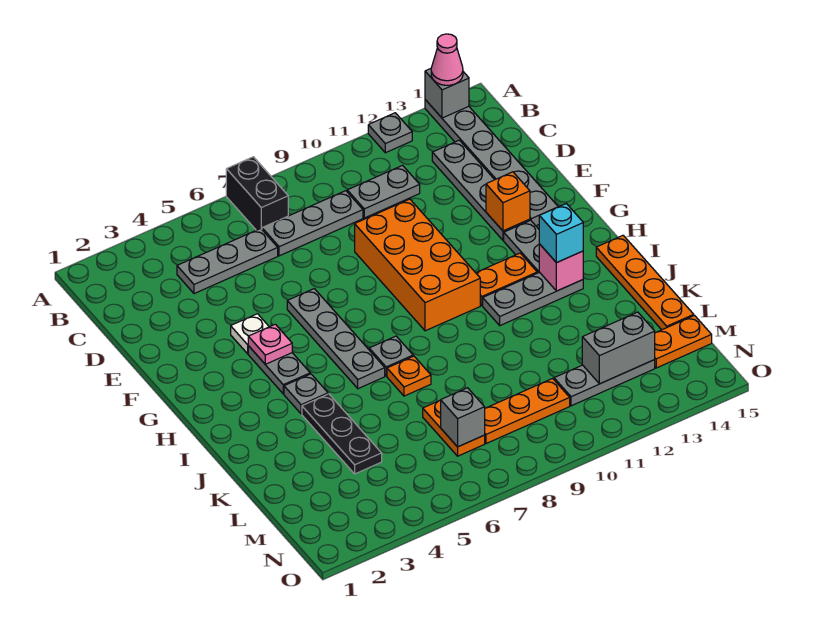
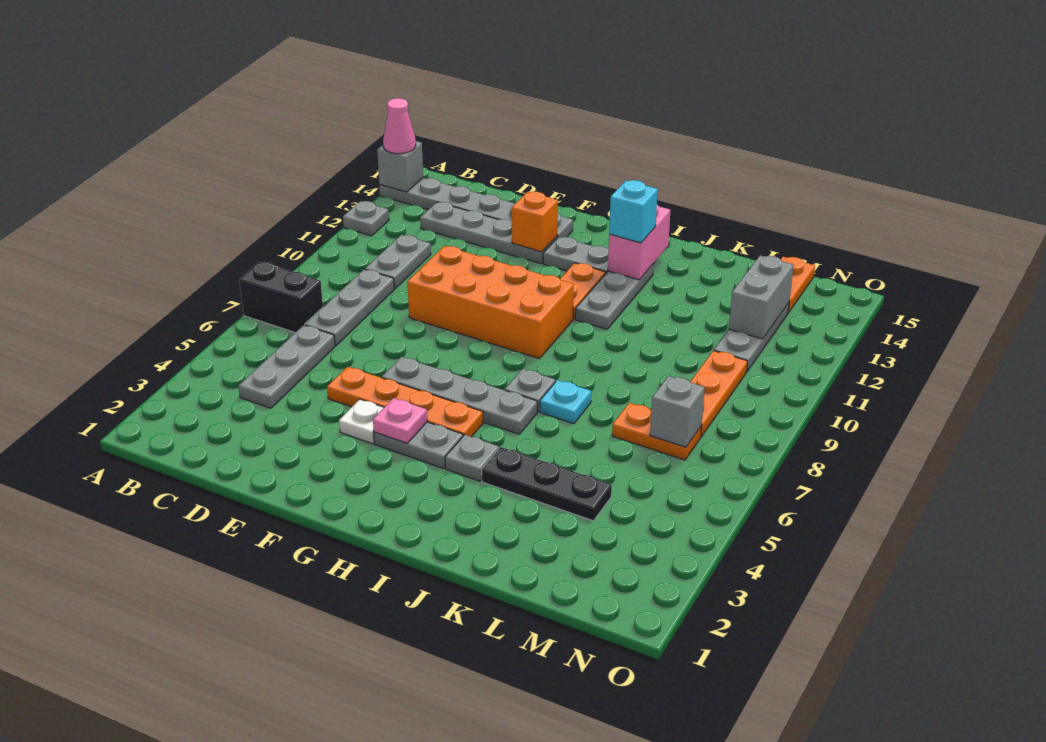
pink 1x1 brick [539,244,583,291] -> pink 1x2 brick [608,205,670,280]
orange 1x4 plate [596,235,694,330] -> orange 1x4 plate moved to [327,367,483,437]
orange 1x1 plate [387,356,431,396] -> cyan 1x1 plate [540,380,591,424]

